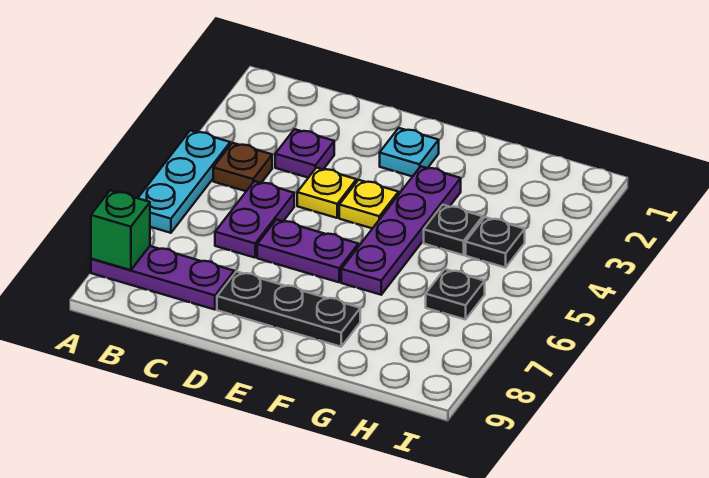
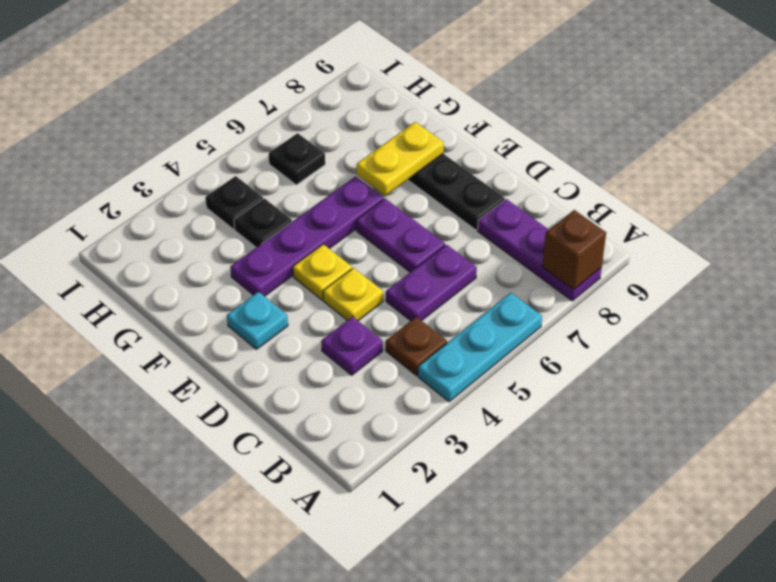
green 1x1 brick [91,190,150,270] -> brown 1x1 brick [542,210,606,289]
none -> yellow 1x2 plate [357,122,444,196]

